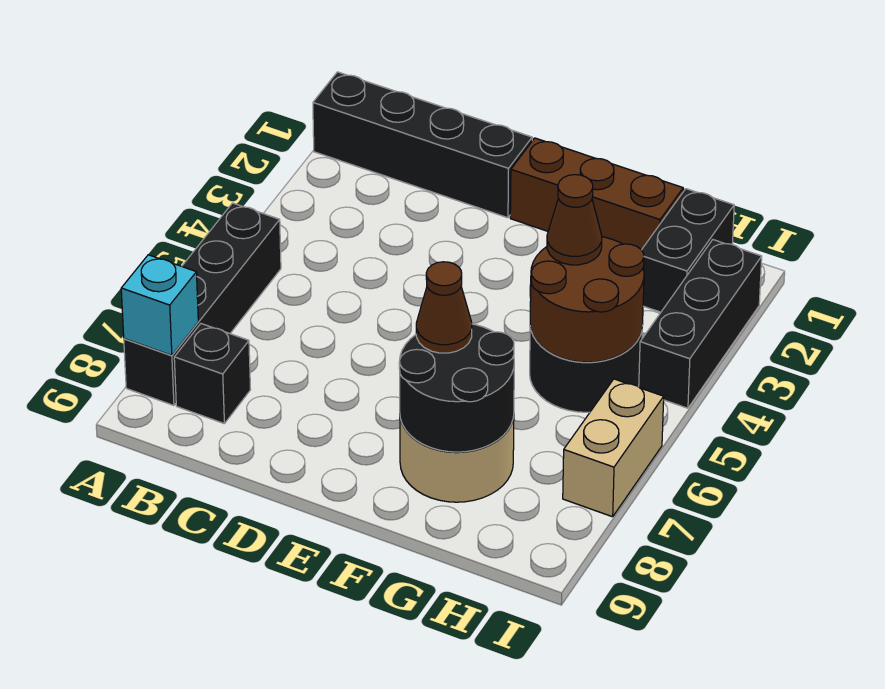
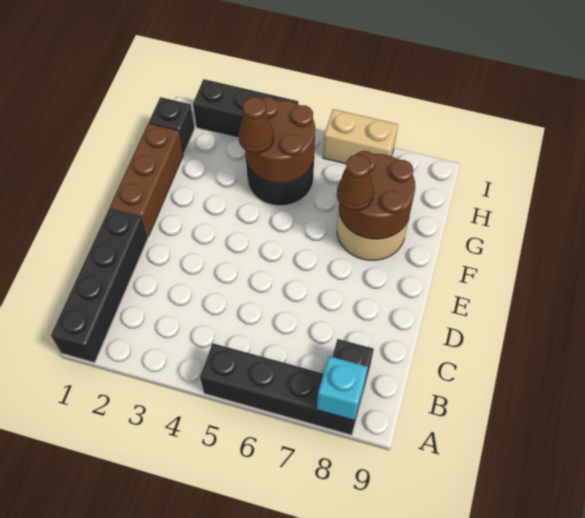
black 2x2 round brick [399,324,514,452] -> brown 2x2 round brick [339,151,415,239]
black 1x2 brick [642,189,734,312] -> black 1x1 brick [149,97,195,153]

